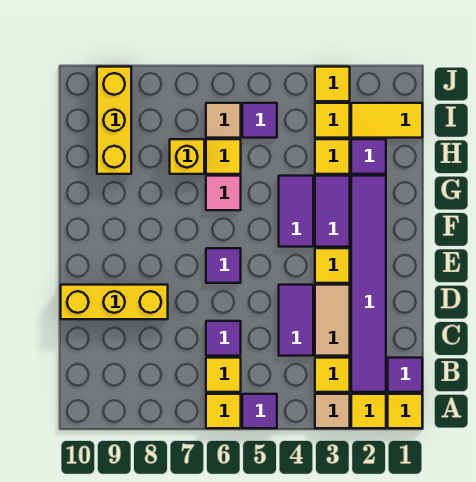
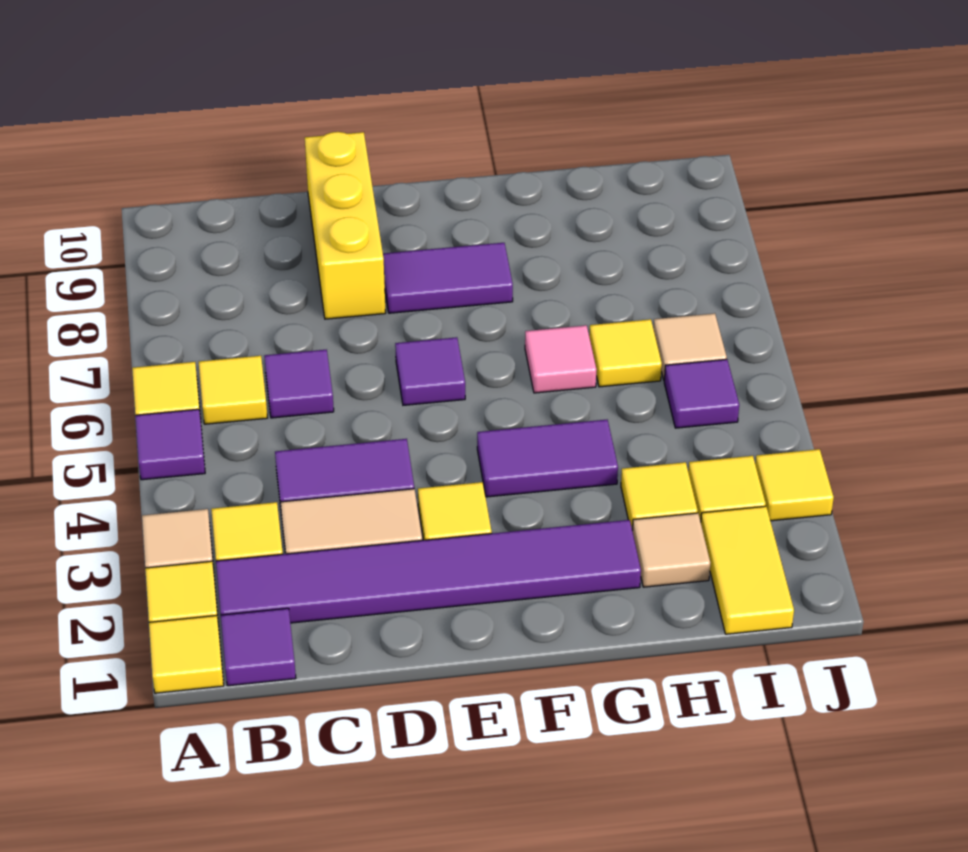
purple 1x2 tile [315,176,350,247] -> purple 1x2 tile moved to [383,243,513,313]
purple 1x1 tile [351,139,386,174] -> tan 1x1 tile [632,513,710,587]
yellow 1x1 brick [170,139,204,174] -> none
yellow 1x3 brick [97,67,131,174] -> none

